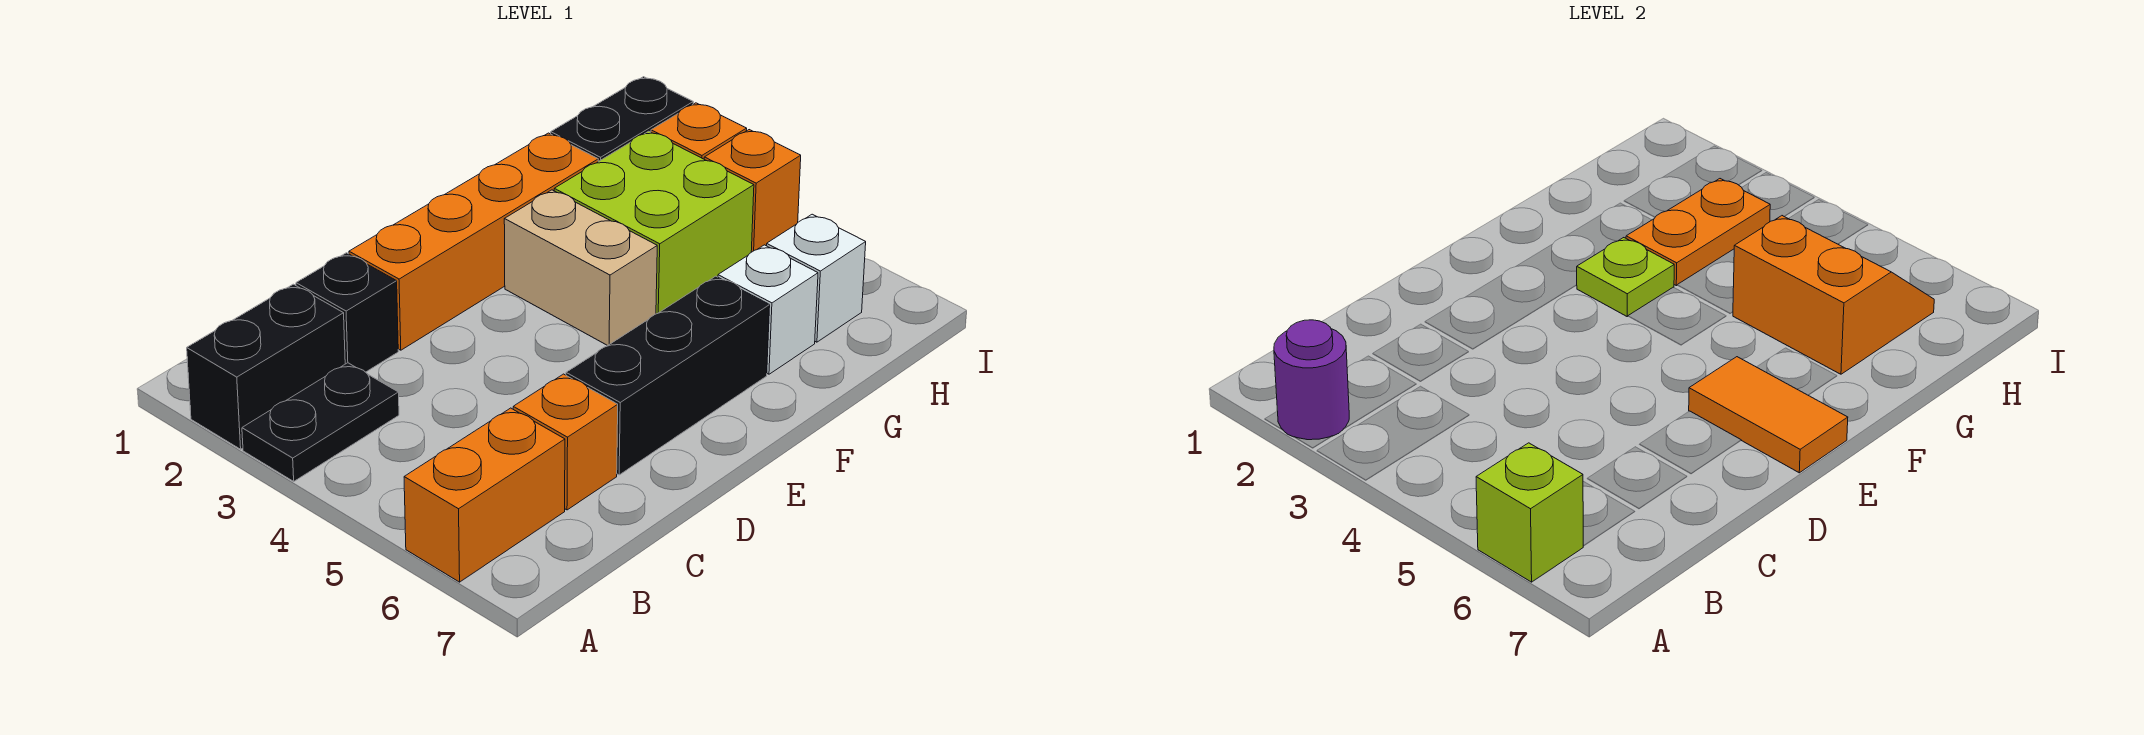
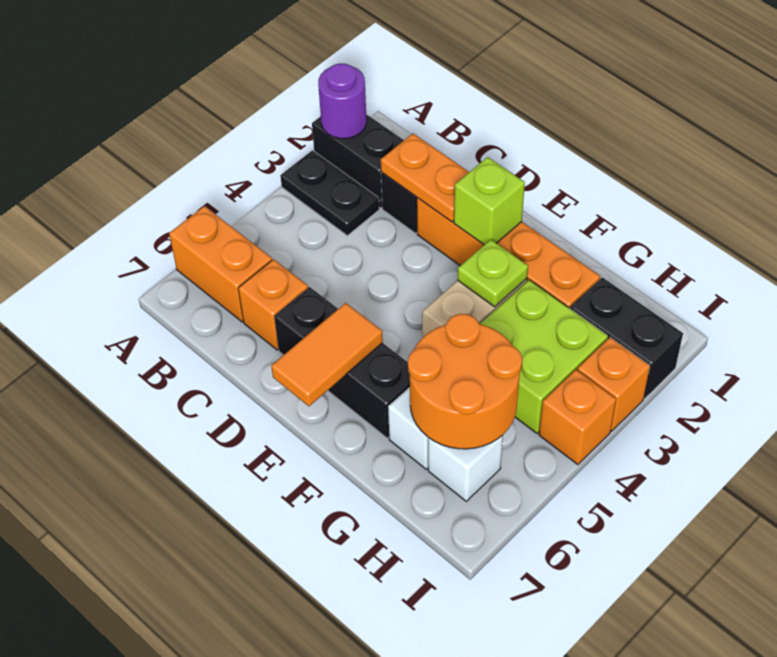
lime 1x1 brick [1476,443,1583,582] -> lime 1x1 brick moved to [454,157,525,245]
orange 1x2 plate [1626,179,1770,286] -> orange 1x2 plate moved to [381,134,469,222]
orange 2x2 slope [1733,216,1934,374] -> orange 2x2 round brick [408,314,522,449]

